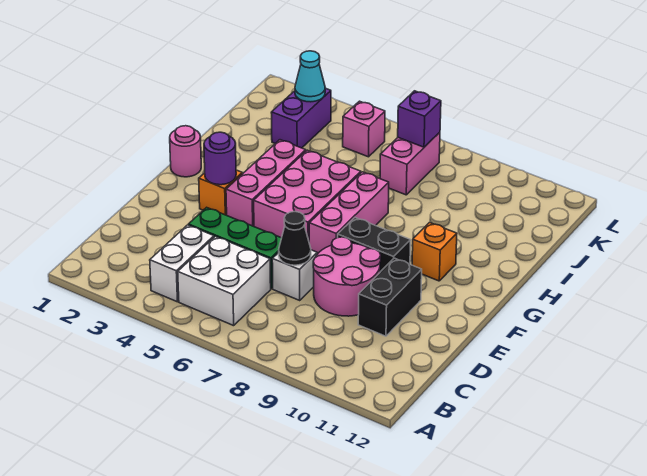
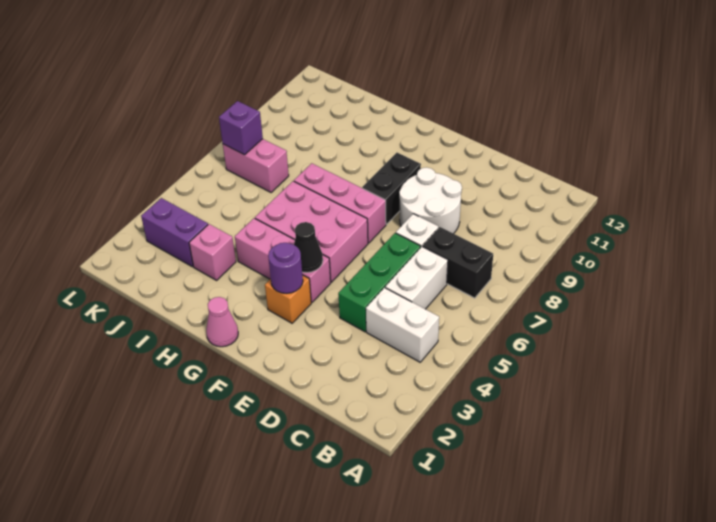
white 2x2 brick [178,236,271,326] -> white 1x2 brick [385,247,448,309]
black 1x1 cone [279,212,311,265] -> black 1x1 cone moved to [294,222,323,273]
pink 2x2 round brick [313,237,381,316] -> white 2x2 round brick [399,167,462,234]
black 1x2 brick [358,258,422,336] -> black 1x2 brick moved to [423,227,493,298]
pink 1x1 round brick [170,126,201,177] -> pink 1x1 cone [206,297,238,347]
orange 1x1 brick [412,223,457,281] -> none
cyan 1x1 cone [295,51,325,102] -> none
pink 1x1 brick [343,101,385,157] -> pink 1x1 brick moved to [189,224,236,280]

